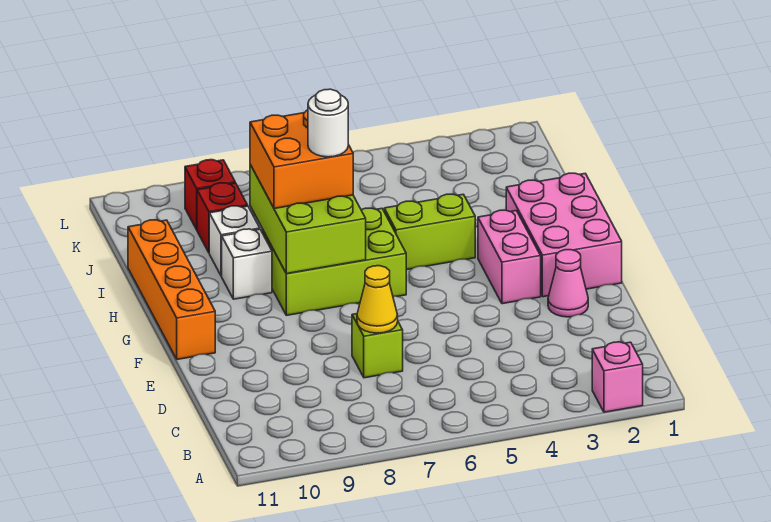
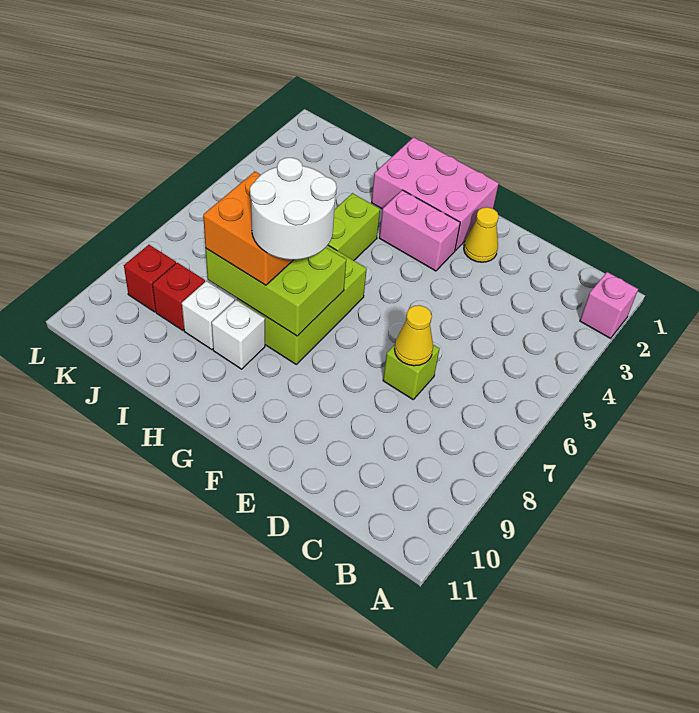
pink 1x1 cone [548,250,588,317] -> yellow 1x1 cone [464,207,499,262]
orange 1x4 brick [128,220,215,359] -> none
white 1x1 round brick [308,89,348,157] -> white 2x2 round brick [250,158,337,260]

